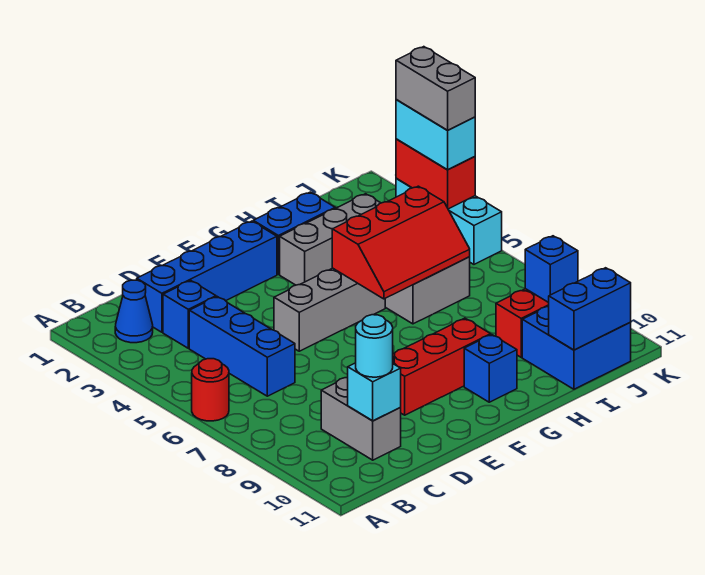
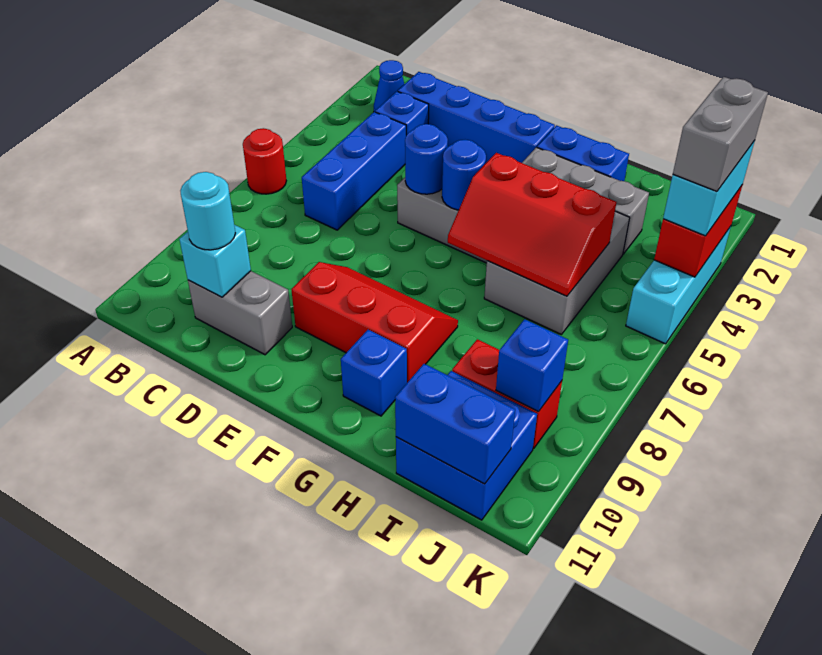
grey 1x2 brick [321,377,401,460] -> grey 1x2 brick turned to [188,271,292,355]
none -> blue 1x1 round brick [405,124,448,194]
none -> blue 1x1 round brick [442,140,486,210]

